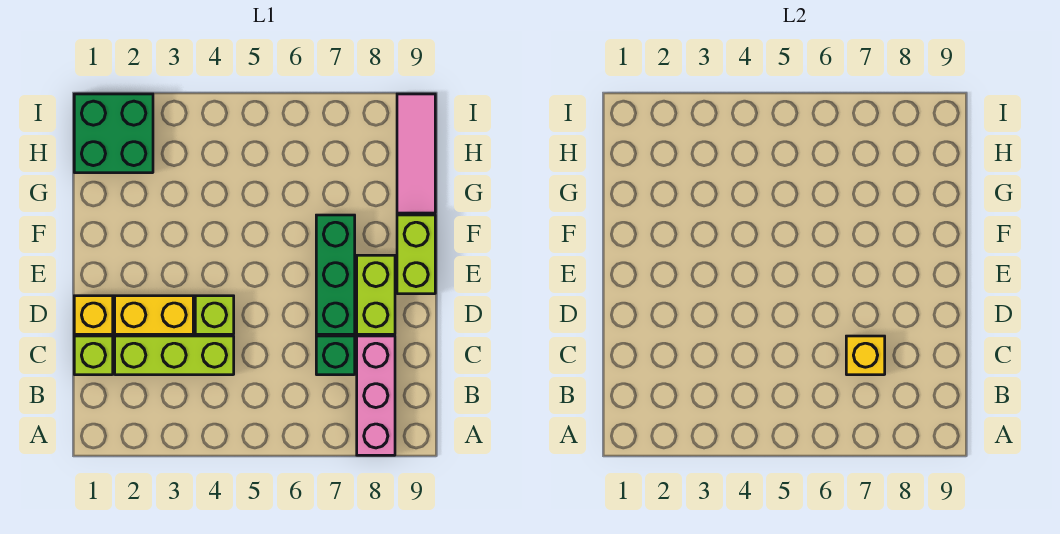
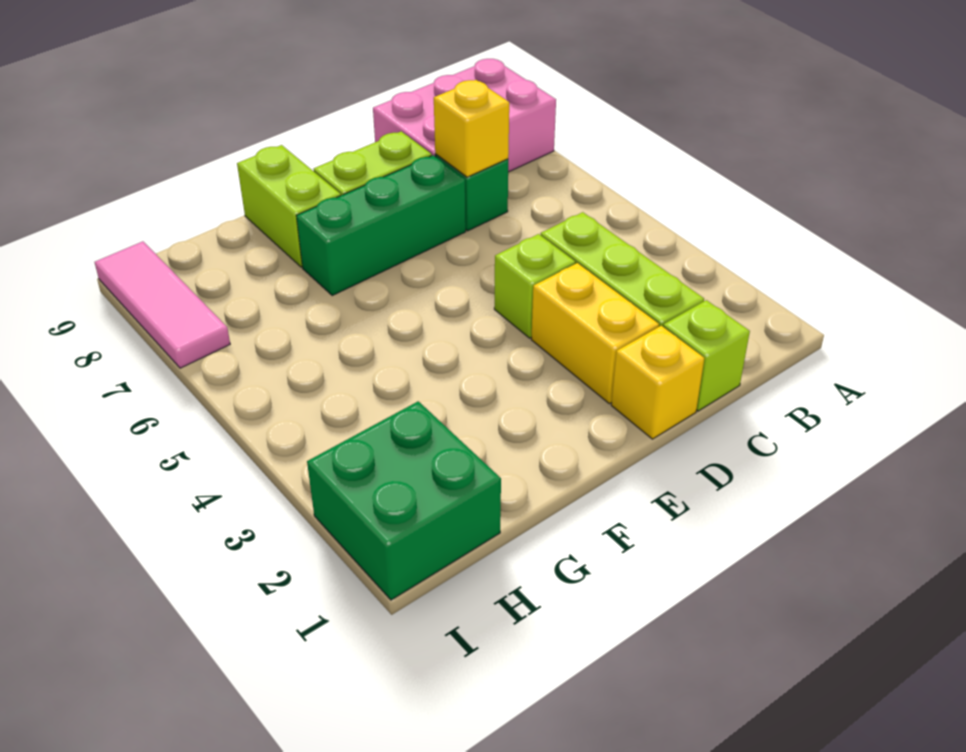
pink 1x3 brick [357,336,395,455] -> pink 2x3 brick [373,59,556,172]
lime 1x2 brick [397,215,435,294] -> lime 1x2 brick turned to [237,145,341,267]
pink 1x3 tile [397,94,435,213] -> pink 1x3 tile turned to [95,241,230,368]

